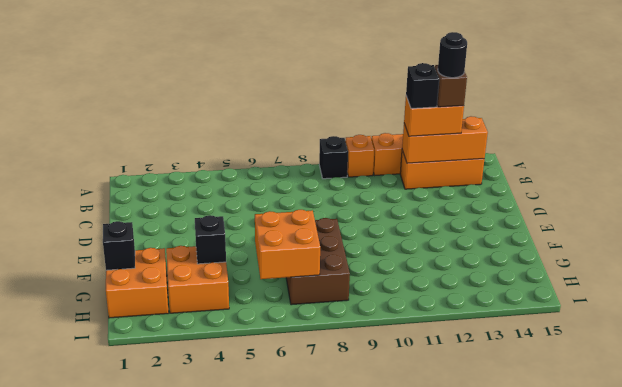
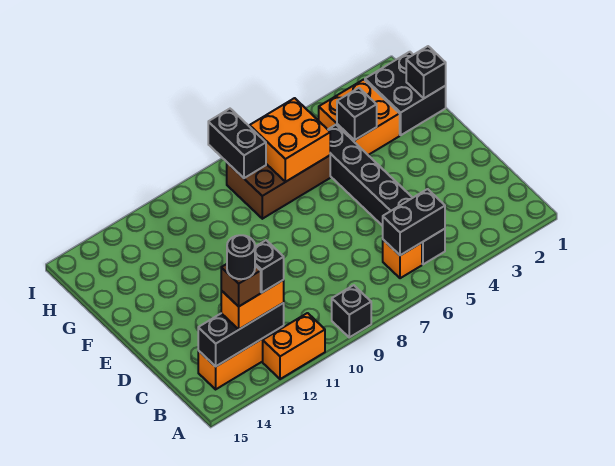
orange 1x1 brick [346,135,374,177] -> orange 1x1 brick moved to [383,240,422,278]
none -> black 1x6 brick [328,125,445,264]
none -> black 1x2 brick [383,189,445,255]
orange 1x3 brick [402,116,488,163] -> black 1x3 brick [198,303,284,366]
brown 2x3 brick [286,218,350,305] -> brown 2x3 brick turned to [227,156,330,219]
orange 2x2 brick [106,248,169,318] -> black 2x2 brick [365,52,446,135]
none -> black 1x2 brick [208,109,266,178]

